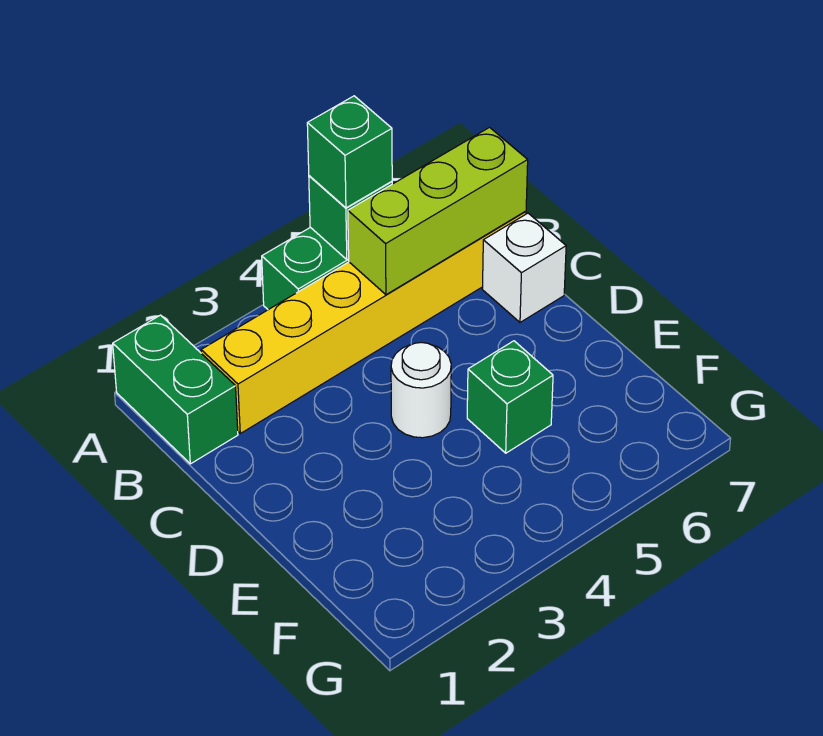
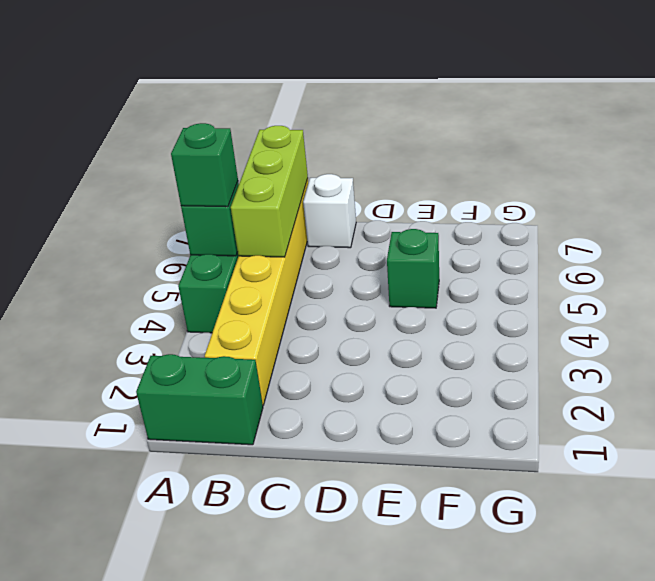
white 1x1 round brick [391,342,451,438] -> none

